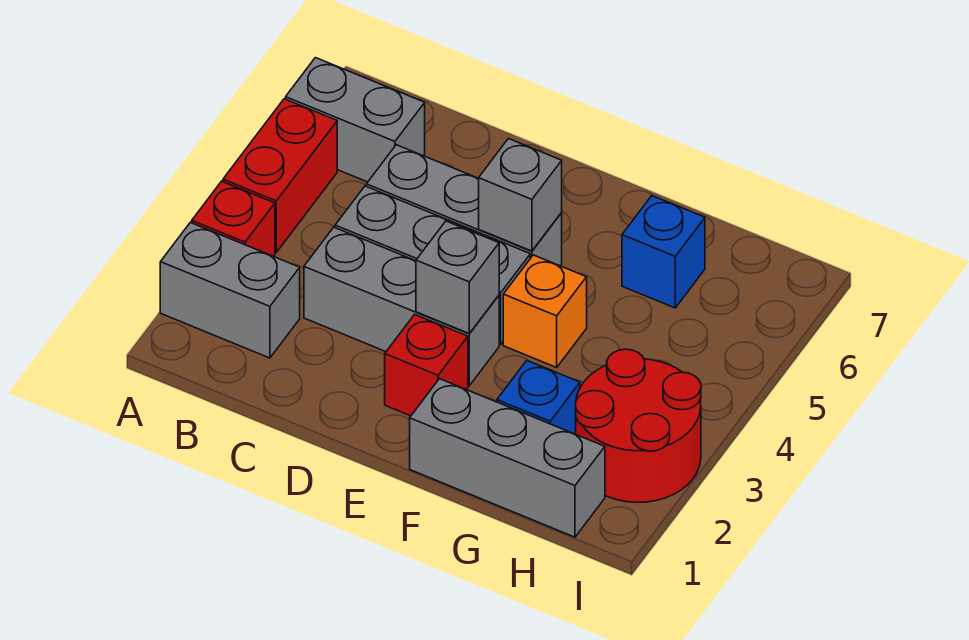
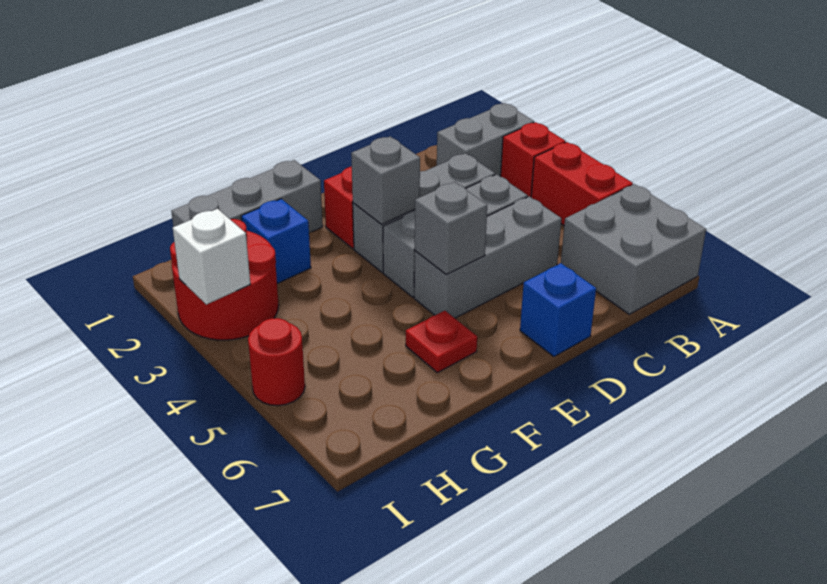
grey 1x2 brick [286,58,425,182] -> grey 2x2 brick [561,184,706,314]
orange 1x1 brick [503,255,587,367] -> none
none -> red 1x1 plate [406,311,477,373]
blue 1x1 brick [622,196,705,308] -> blue 1x1 brick moved to [520,263,596,357]
none -> white 1x1 brick [173,209,250,305]
none -> red 1x1 round brick [248,318,305,406]

